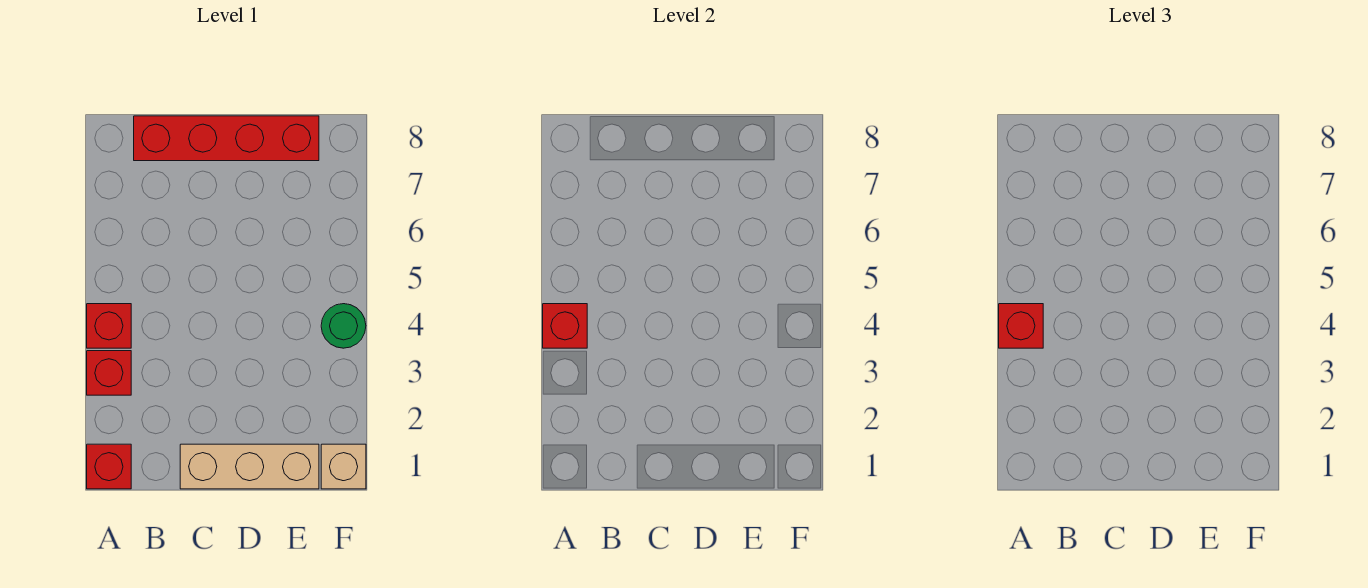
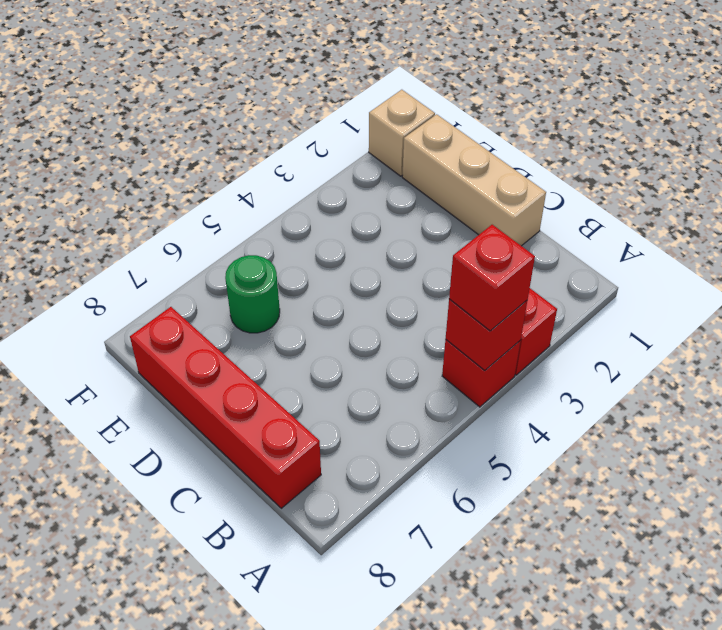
red 1x1 brick [87,444,131,489] -> none
green 1x1 round brick [321,304,366,348] -> green 1x1 round brick moved to [225,255,280,333]

